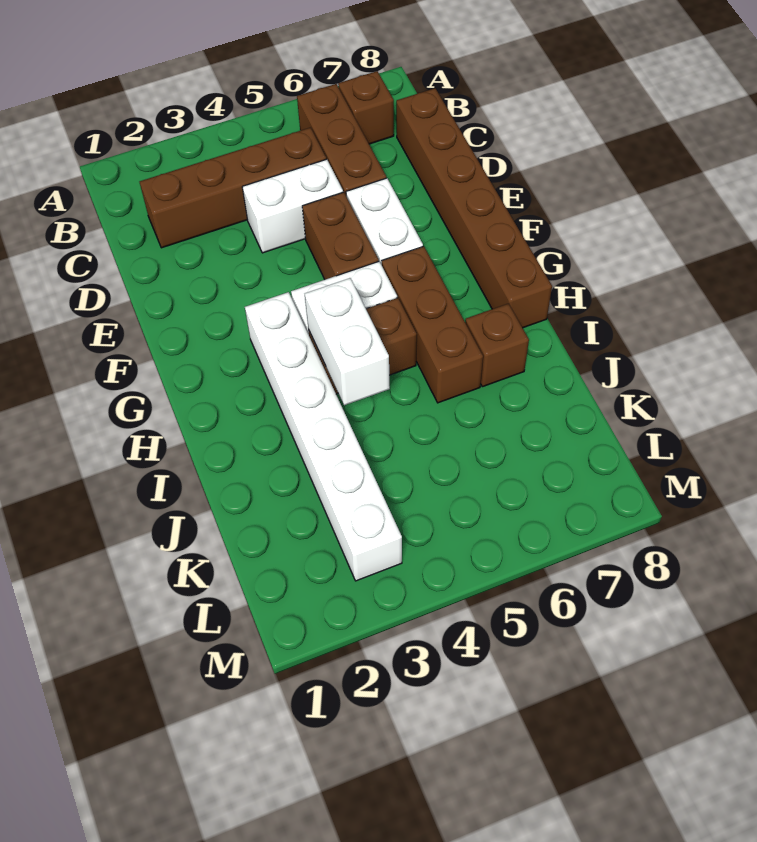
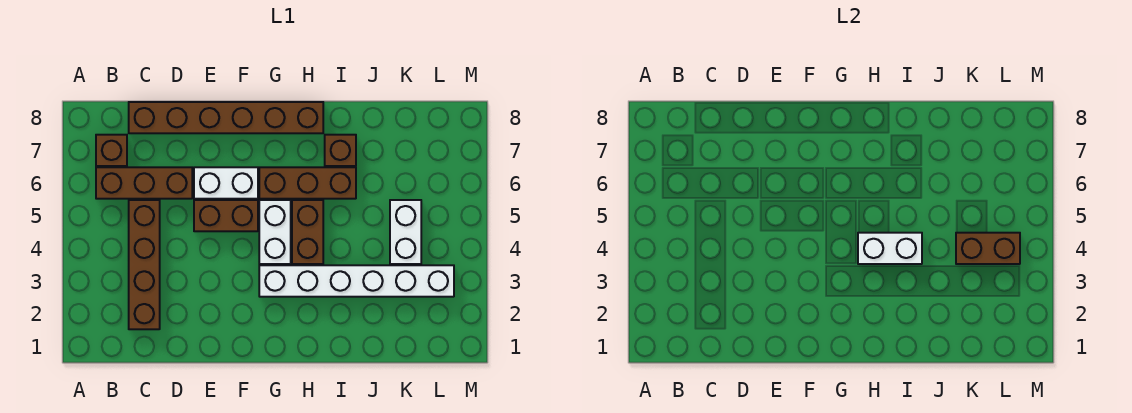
white 1x2 brick [242,159,343,253] -> white 1x2 brick moved to [390,200,421,264]
none -> brown 1x2 brick [956,233,1020,264]

